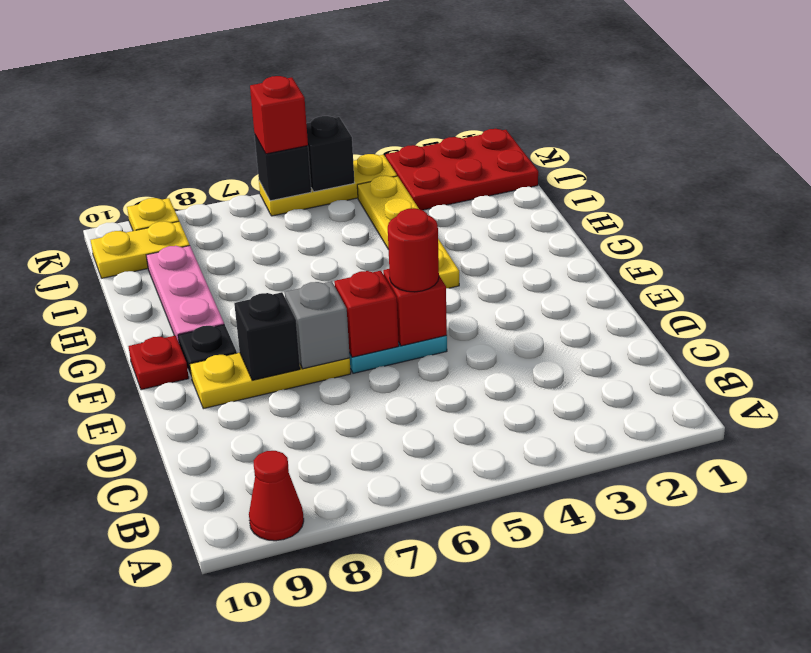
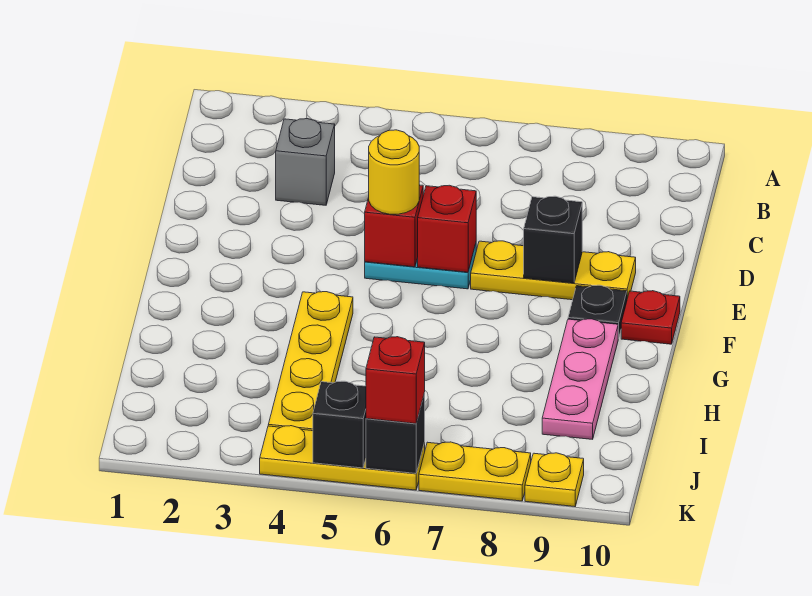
red 1x1 cone [249,451,304,541] -> none
red 1x1 round brick [388,208,439,292] -> yellow 1x1 round brick [369,130,419,214]
grey 1x1 brick [285,281,350,369] -> grey 1x1 brick moved to [276,119,335,205]
red 2x3 plate [386,129,538,210] -> none
yellow 1x2 plate [91,221,190,278] -> yellow 1x2 plate moved to [419,442,531,501]

